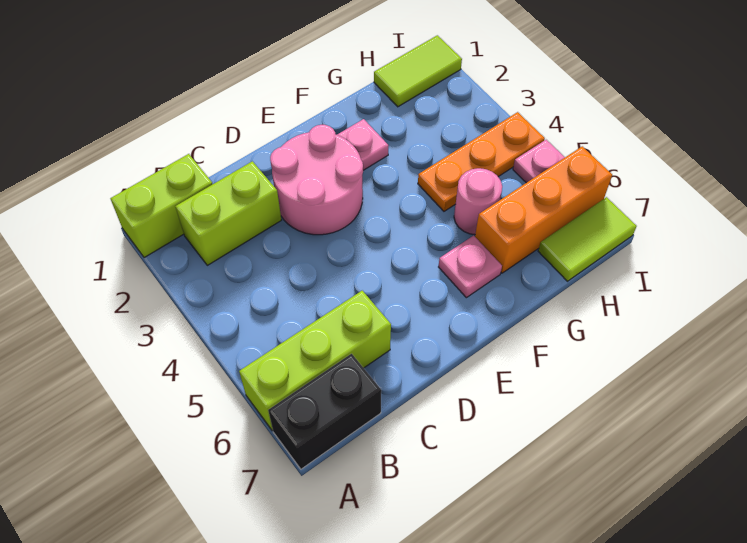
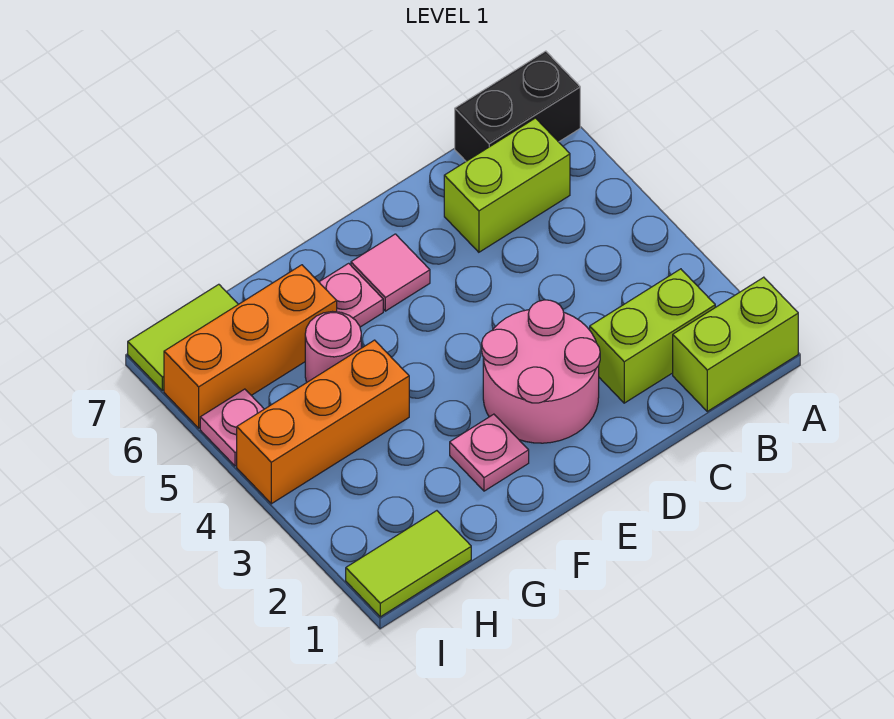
lime 1x3 brick [239,291,391,431] -> lime 1x2 brick [444,118,570,252]
none -> pink 1x1 tile [351,234,430,311]
orange 1x3 plate [418,112,545,211] -> orange 1x3 brick [237,340,409,504]

